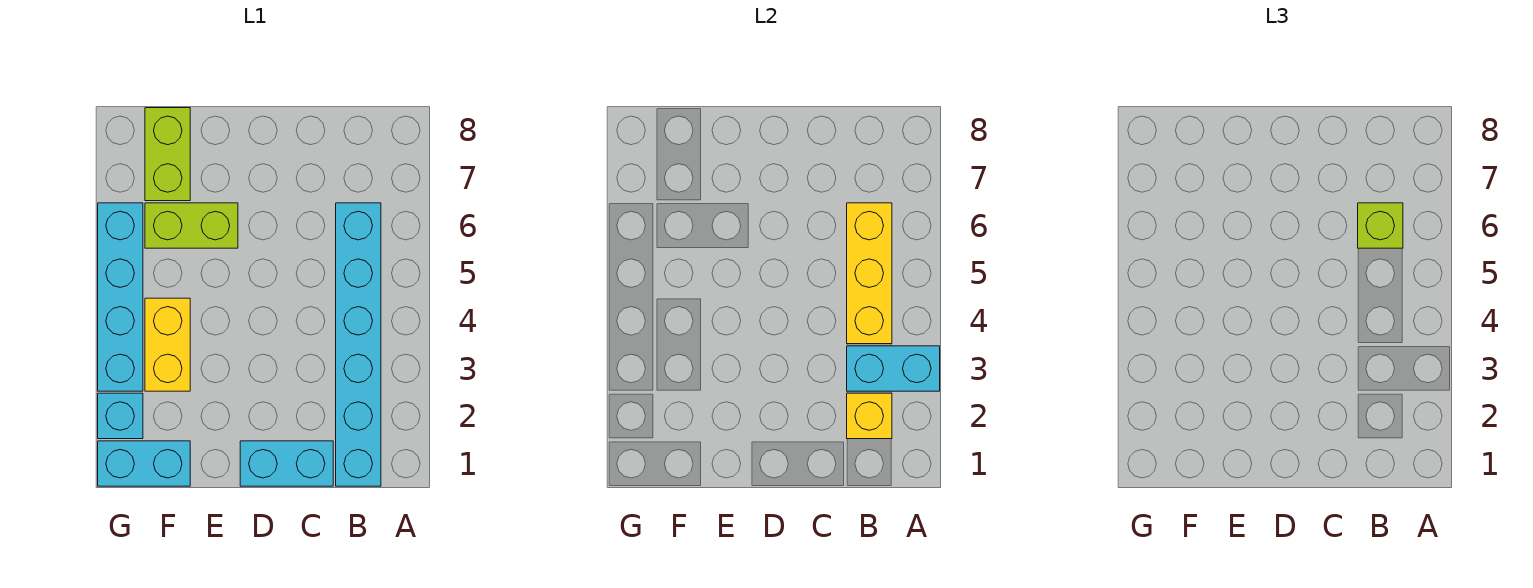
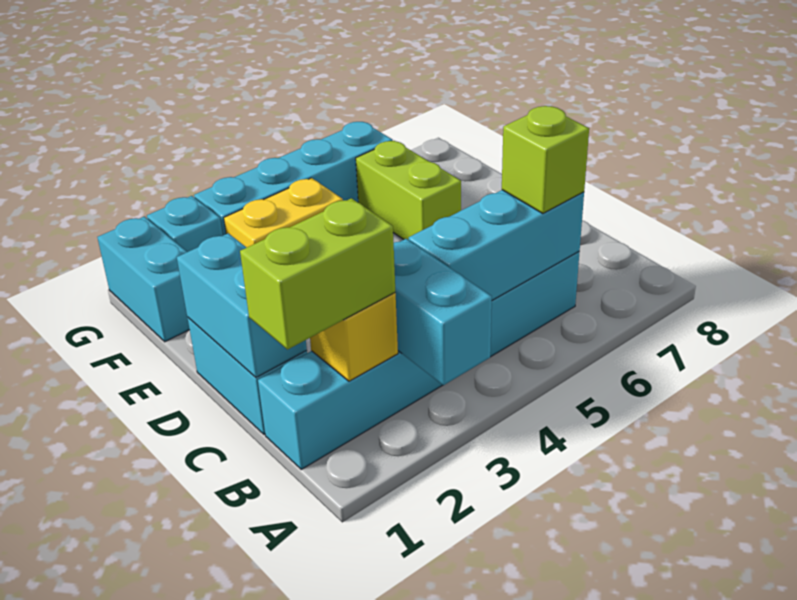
yellow 1x3 brick [847,203,892,344] -> cyan 1x3 brick [409,190,584,300]
none -> cyan 1x2 brick [177,233,307,377]
lime 1x2 brick [145,108,190,201] -> lime 1x2 brick moved to [240,198,395,350]

